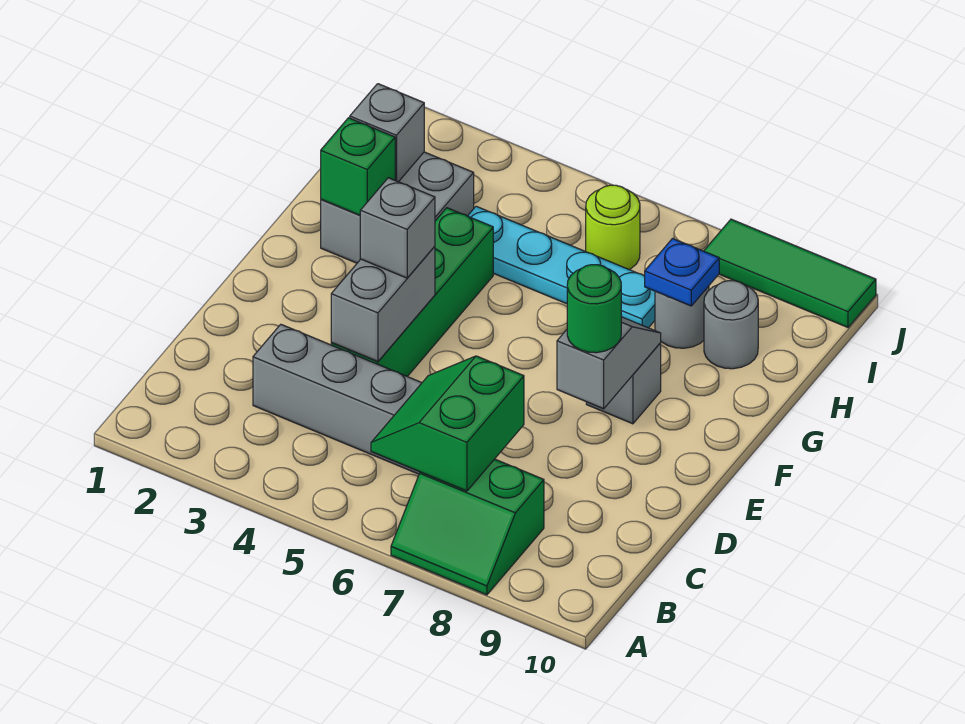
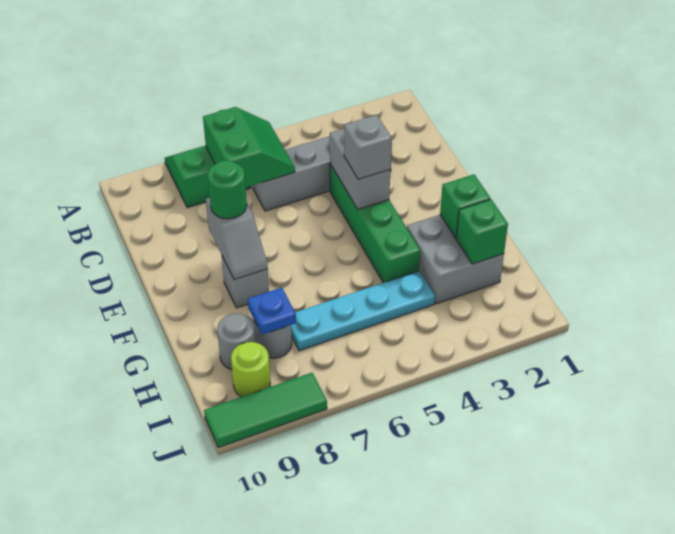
grey 1x1 brick [350,84,424,182] -> green 1x1 brick [456,199,508,264]
lime 1x1 round brick [586,185,640,270] -> lime 1x1 round brick moved to [231,342,270,397]

